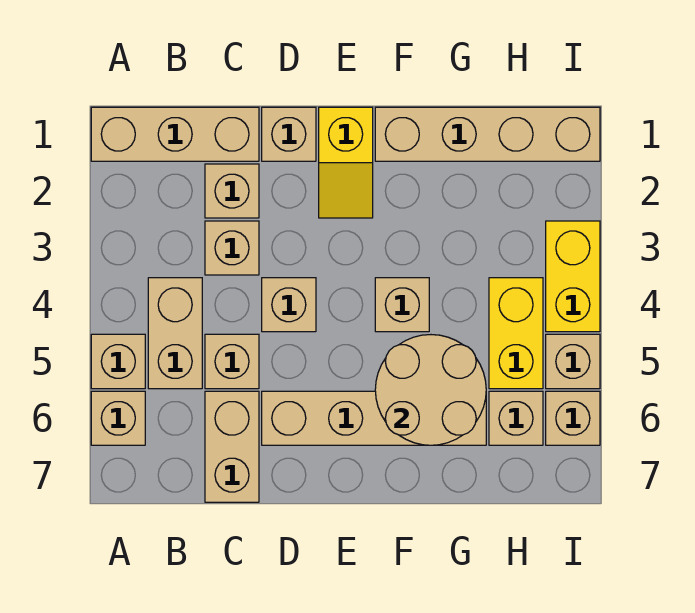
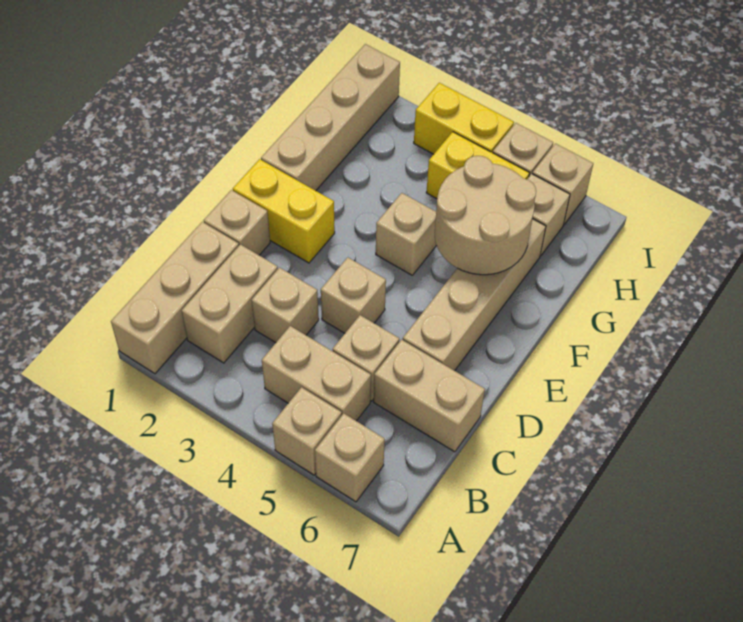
tan 1x1 brick [205,164,259,218] -> tan 1x2 brick [182,244,278,363]
yellow 1x2 slope [319,107,373,218] -> yellow 1x2 brick [233,159,335,263]

